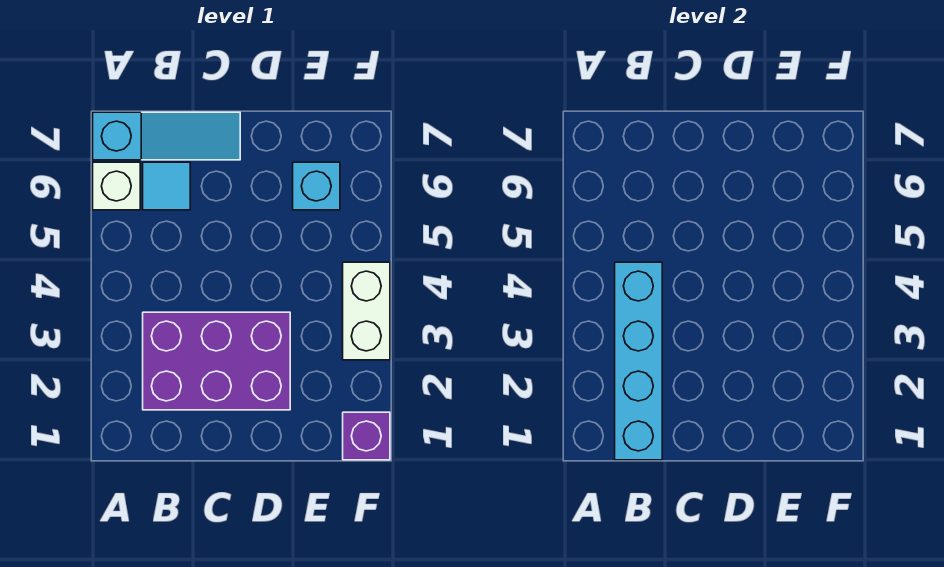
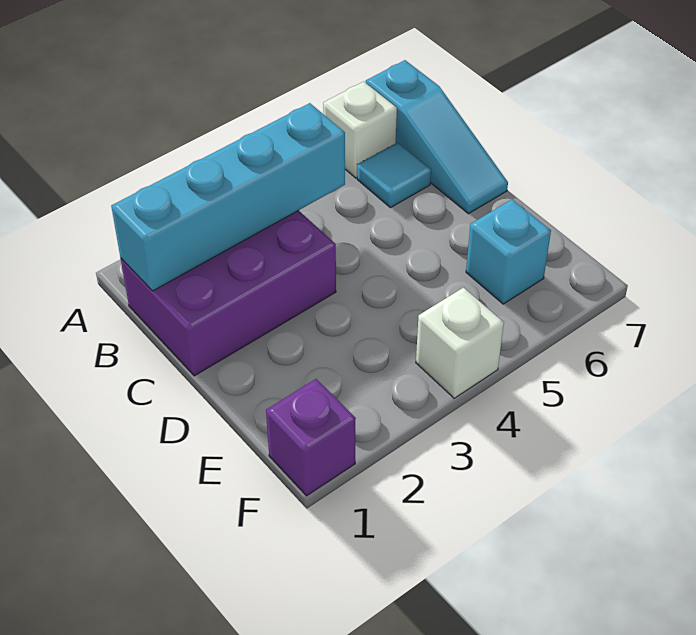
purple 2x3 brick [143,312,290,410] -> purple 2x3 brick turned to [121,210,336,376]
white 1x2 brick [343,262,390,360] -> white 1x1 brick [416,288,504,398]

